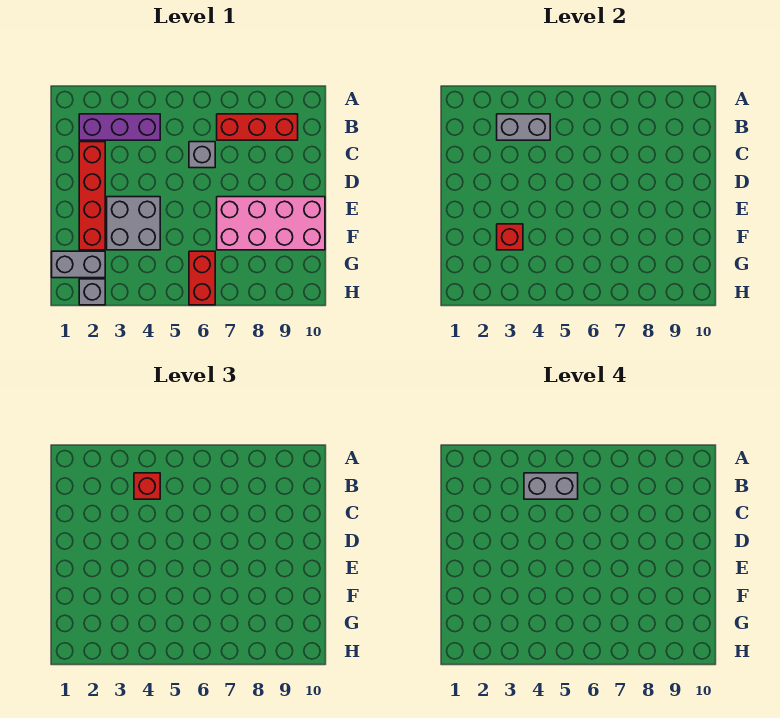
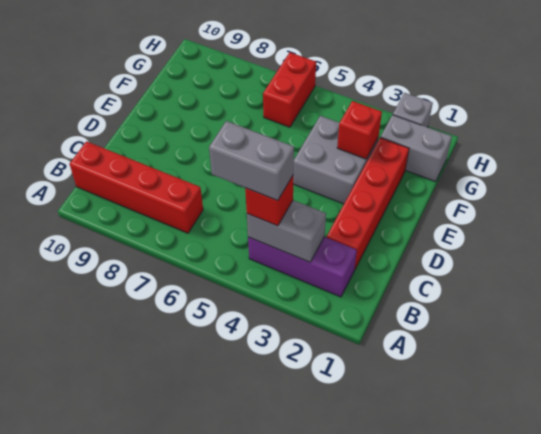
red 1x3 brick [217,114,298,140] -> red 1x4 brick [70,141,203,233]
grey 1x1 brick [189,142,215,168] -> none
pink 2x4 brick [217,197,325,250] -> none

